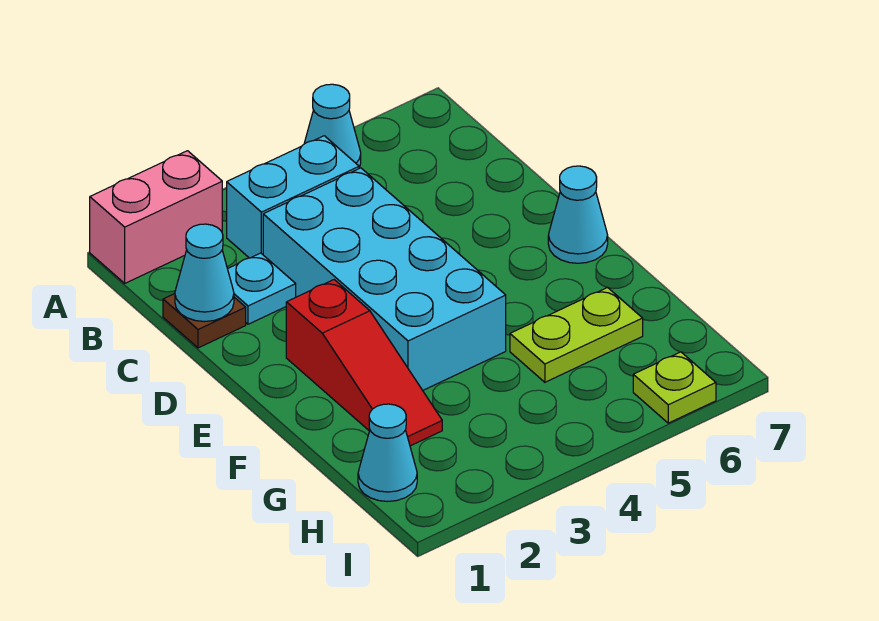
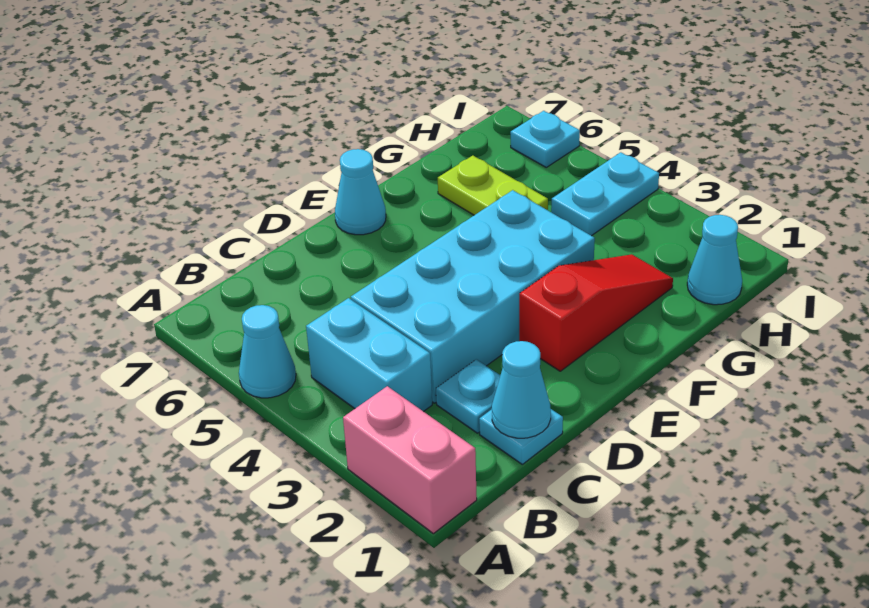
brown 1x1 plate [163,294,246,348] -> cyan 1x1 plate [479,409,563,464]
none -> cyan 1x2 plate [551,152,659,236]
lime 1x1 plate [633,352,716,423] -> cyan 1x1 plate [510,111,580,167]

